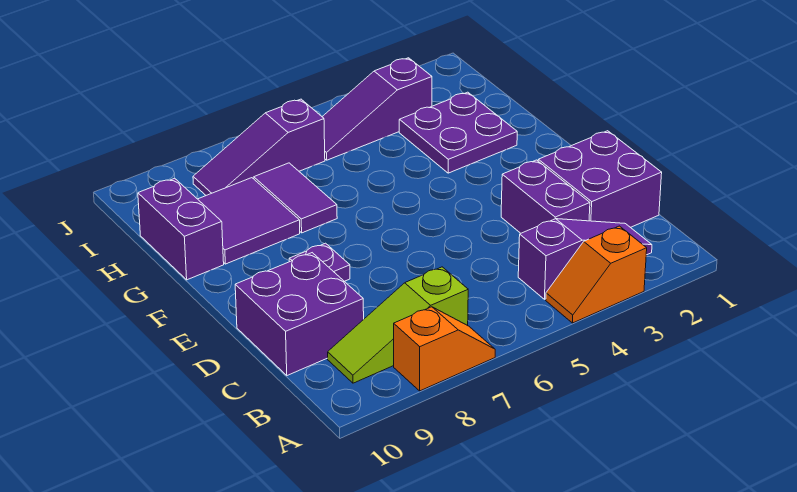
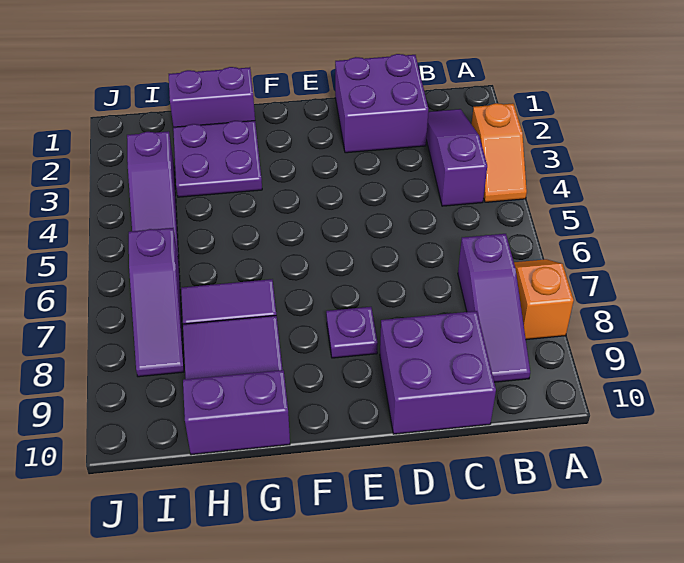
lime 1x3 slope [328,267,468,383] -> purple 1x3 slope [458,234,530,382]
purple 1x2 brick [501,160,590,233] -> purple 1x2 brick moved to [169,67,255,127]

